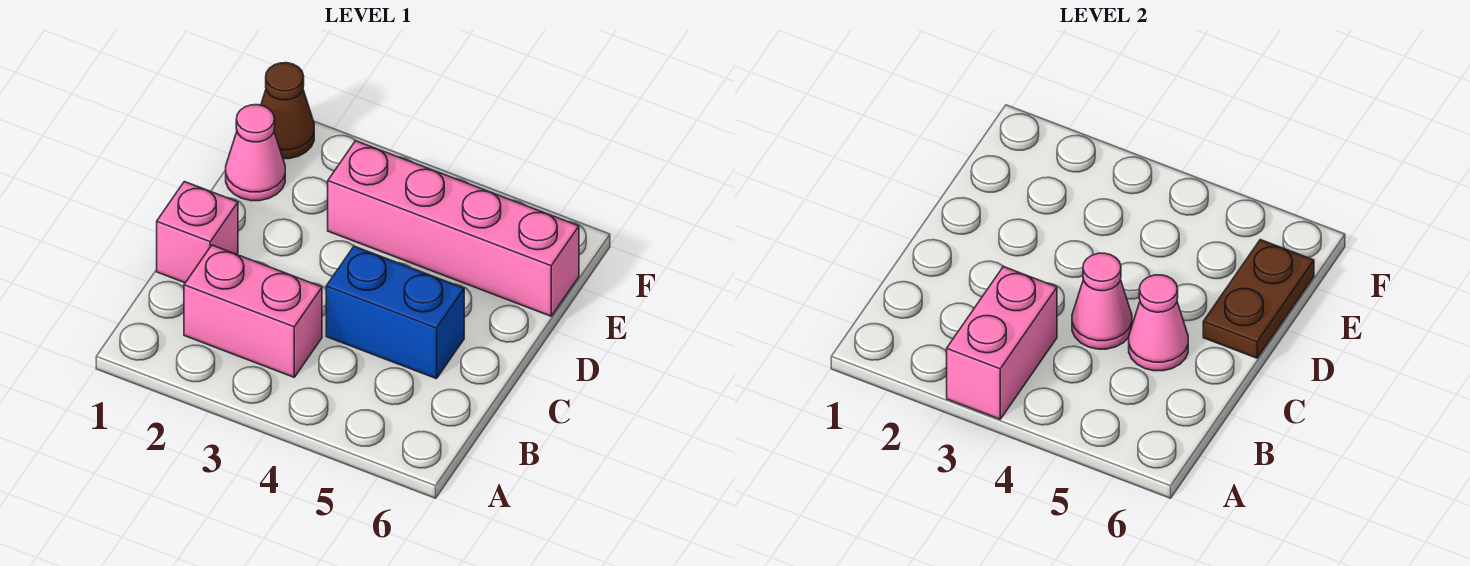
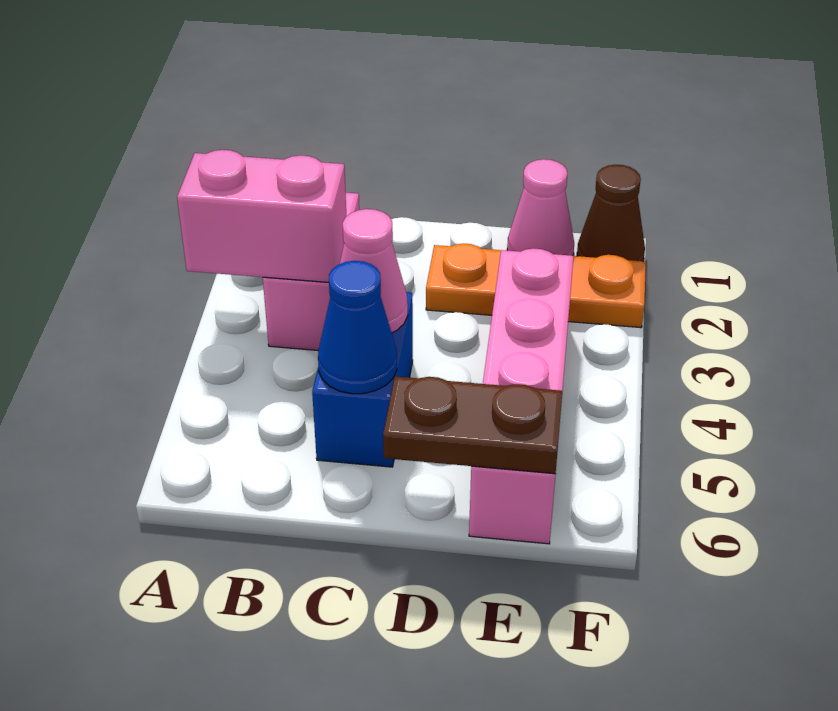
pink 1x1 brick [157,182,238,283] -> none
pink 1x1 cone [1129,275,1188,371] -> blue 1x1 cone [318,261,397,394]
none -> orange 1x3 plate [426,244,646,328]

